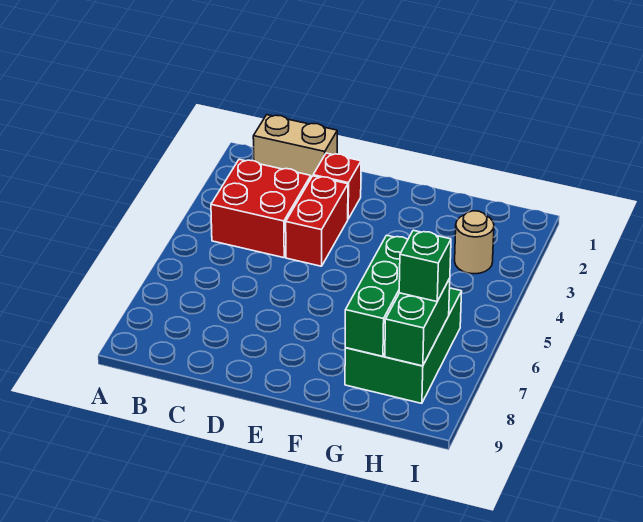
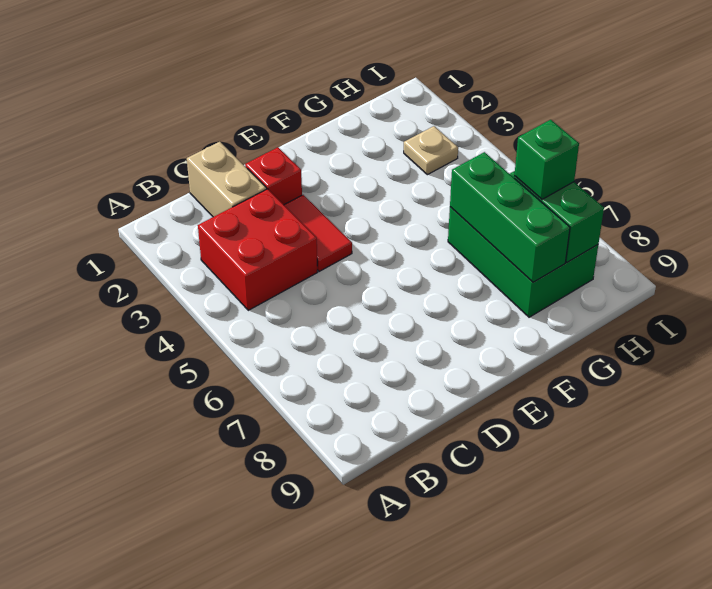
tan 1x2 brick [253,115,337,178] -> tan 1x2 brick turned to [187,142,266,217]
red 1x2 brick [286,176,348,266] -> red 1x2 tile [284,195,352,271]
tan 1x1 round brick [455,211,494,274] -> tan 1x1 plate [404,126,458,175]

